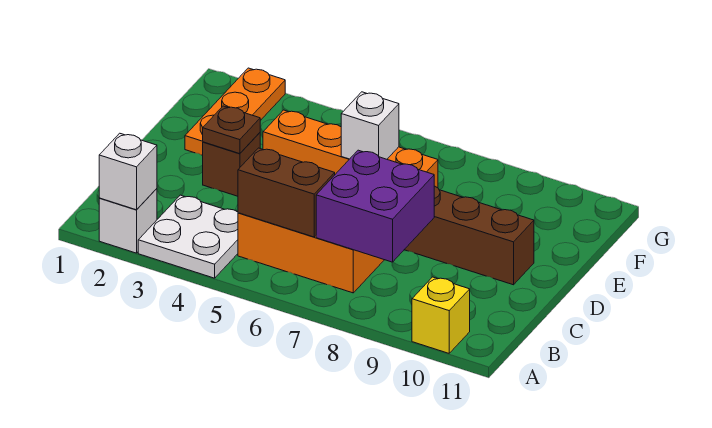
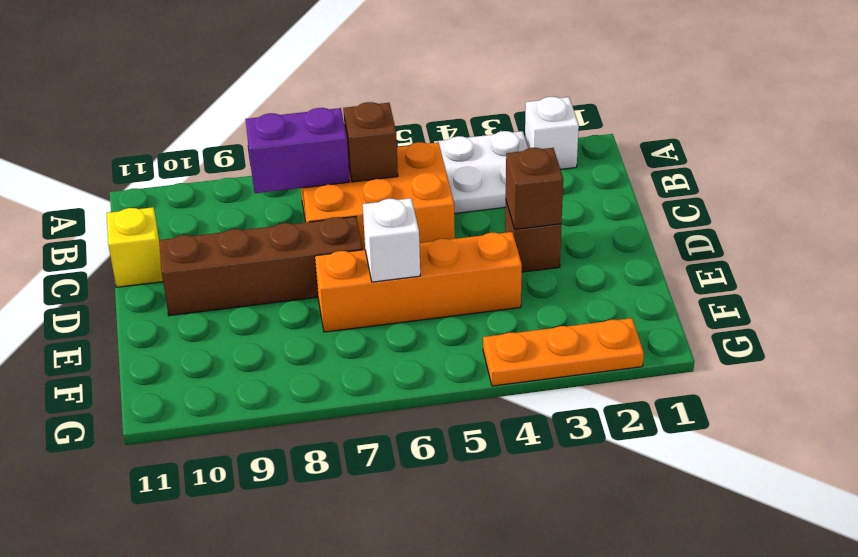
white 1x1 brick [99,133,157,210] -> none
yellow 1x1 brick [412,277,470,353] -> yellow 1x1 brick moved to [107,207,163,287]
brown 1x2 brick [238,148,335,237] -> brown 1x1 brick [343,102,398,182]
purple 2x2 brick [316,150,434,262] -> purple 1x2 brick [246,108,350,193]
brown 1x1 plate [203,106,260,154] -> brown 1x1 brick [506,148,563,229]
orange 1x3 plate [185,68,285,155] -> orange 1x3 plate turned to [483,318,644,386]

